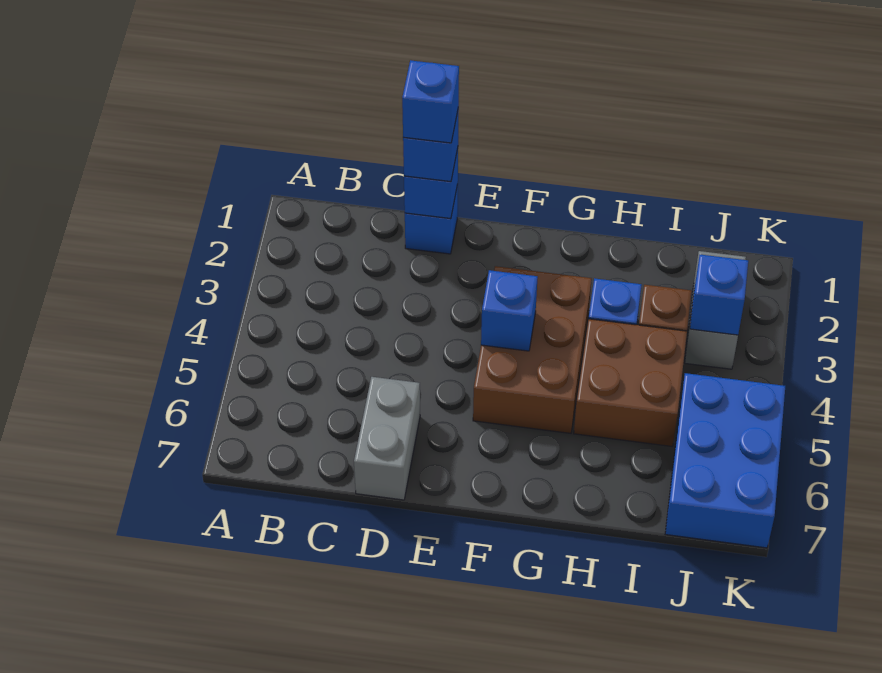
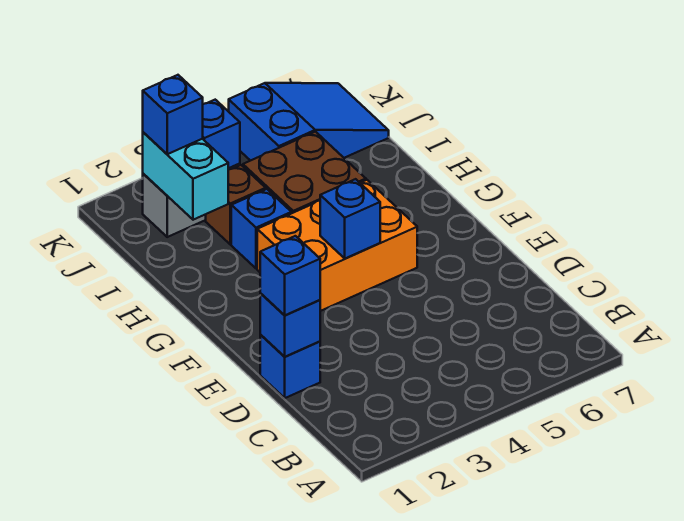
blue 1x1 brick [402,60,459,143] -> blue 1x1 brick moved to [143,75,203,154]
grey 1x2 brick [354,377,420,500] -> none
brown 2x3 brick [473,266,592,433] -> orange 2x3 brick [257,180,417,311]
none -> cyan 1x2 brick [143,132,229,220]
blue 2x3 brick [665,373,785,548] -> blue 2x3 slope [229,83,389,161]

